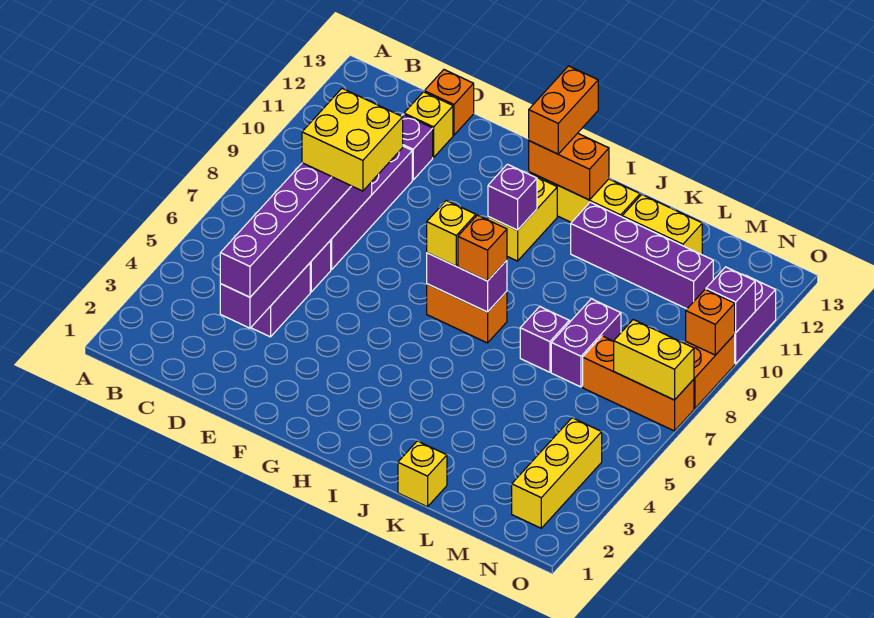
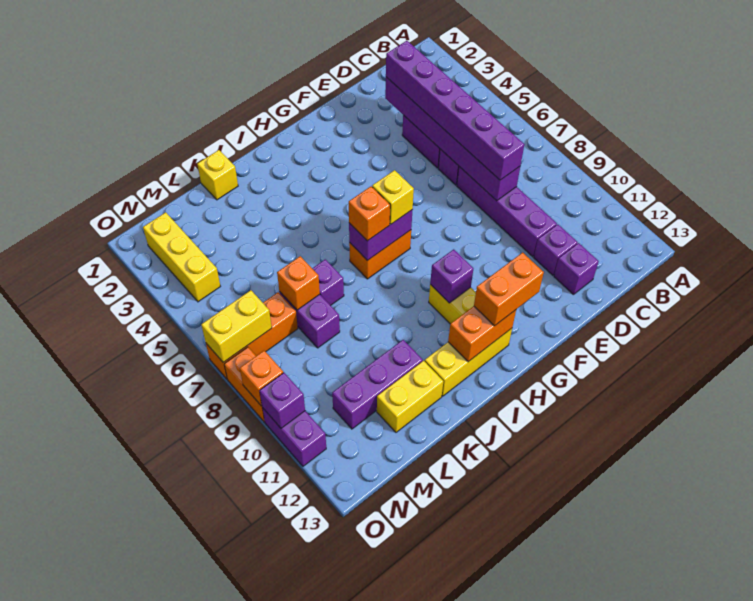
yellow 2x2 brick [302,88,403,191] -> none
yellow 1x1 brick [404,92,453,158] -> purple 1x1 brick [554,243,599,295]
orange 1x1 brick [424,70,474,135] -> orange 1x1 brick moved to [277,256,320,310]
orange 1x2 brick [529,66,598,154] -> orange 1x2 brick turned to [474,253,544,326]
purple 1x4 brick [571,202,713,309] -> purple 1x3 brick [332,340,423,429]

